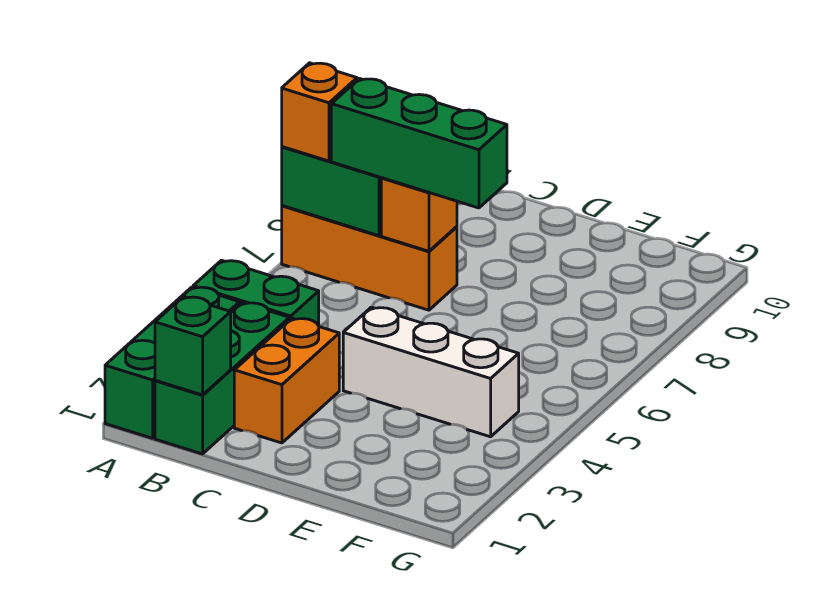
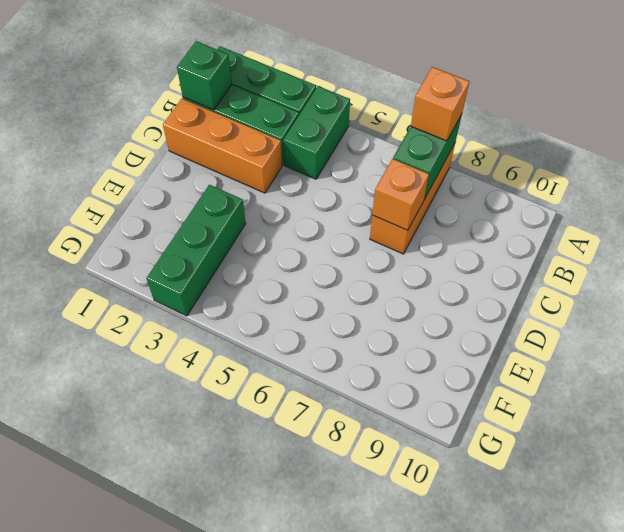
green 1x3 brick [331,79,507,208] -> green 1x3 brick moved to [147,185,246,316]
orange 1x2 brick [234,318,339,443] -> orange 1x3 brick [163,99,282,193]
white 1x3 brick [343,307,519,437] -> none

